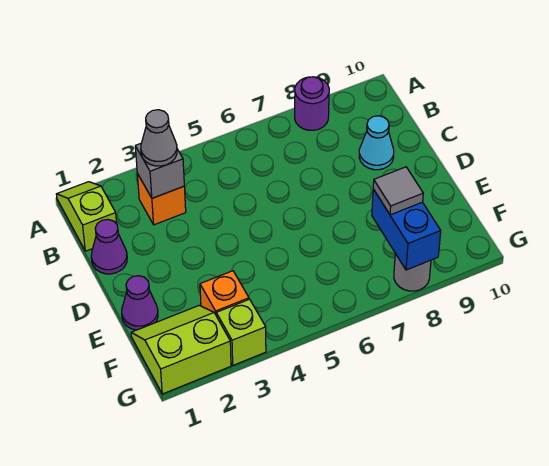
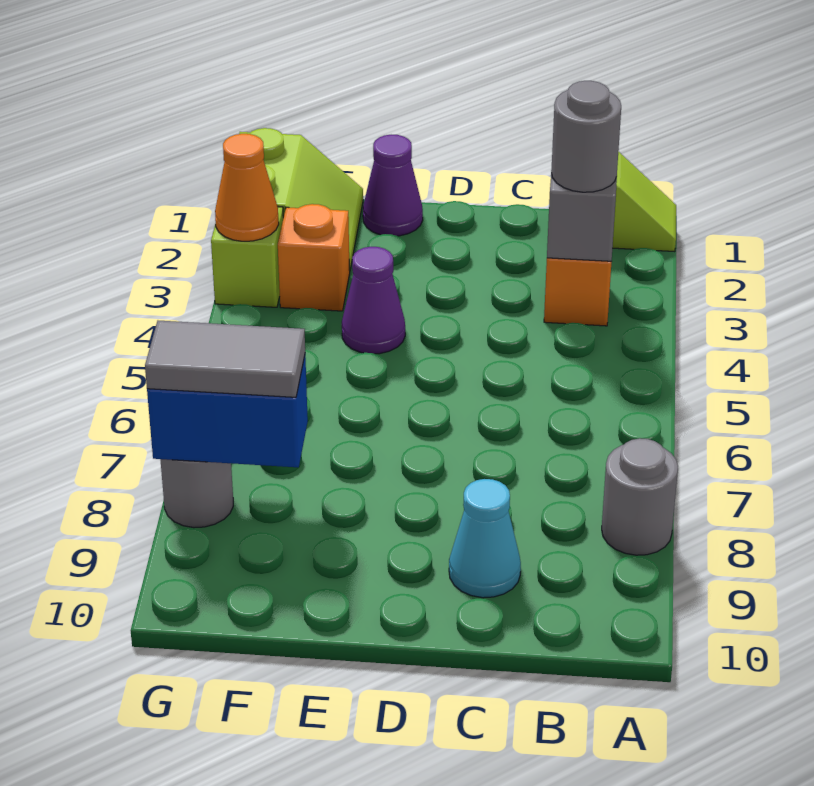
purple 1x1 round brick [295,77,329,130] -> grey 1x1 round brick [602,438,678,555]
grey 1x1 cone [141,110,177,166] -> grey 1x1 round brick [551,81,621,192]
purple 1x1 cone [91,219,127,274] -> purple 1x1 cone moved to [342,247,405,354]
grey 1x1 tile [373,167,423,215] -> grey 1x2 tile [145,321,305,397]
none -> orange 1x1 cone [215,134,279,241]

